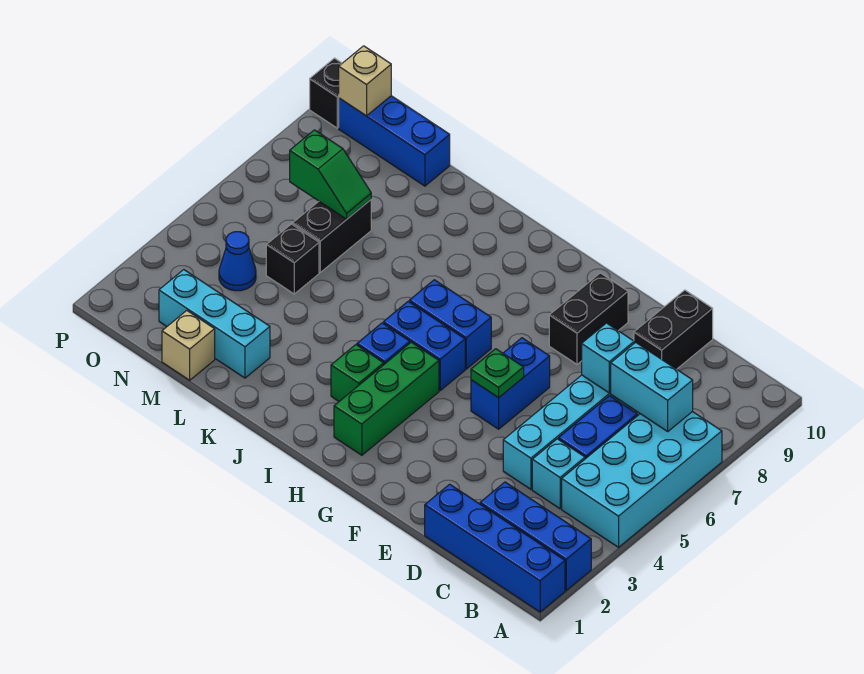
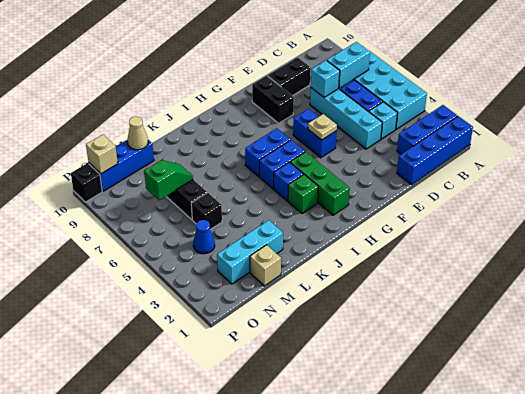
black 1x2 brick [634,290,713,369] -> black 1x2 brick turned to [268,57,311,96]
green 1x1 plate [471,349,524,398] -> tan 1x1 plate [308,114,337,140]
none -> tan 1x1 cone [127,116,148,150]

